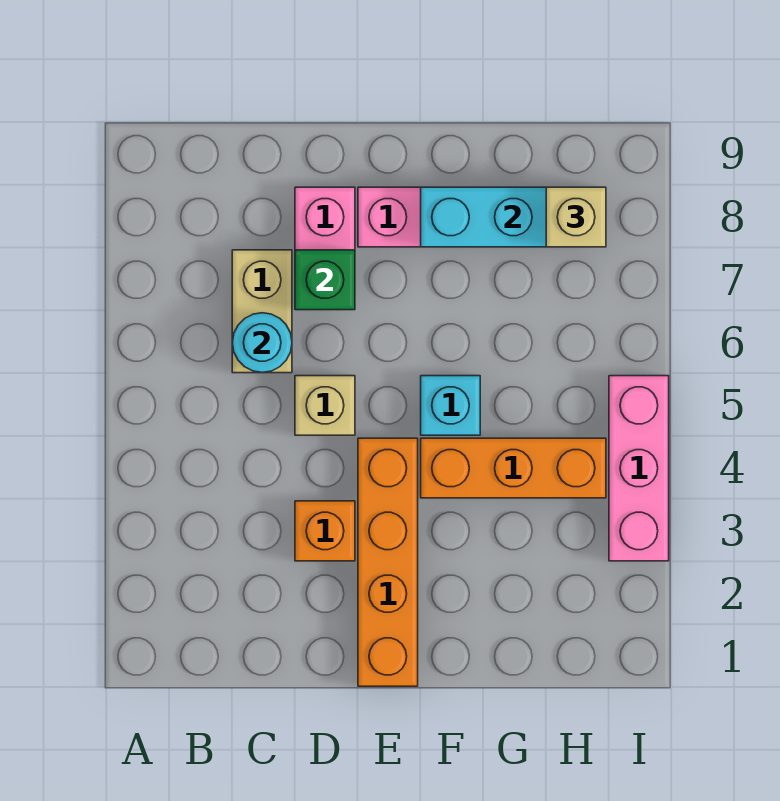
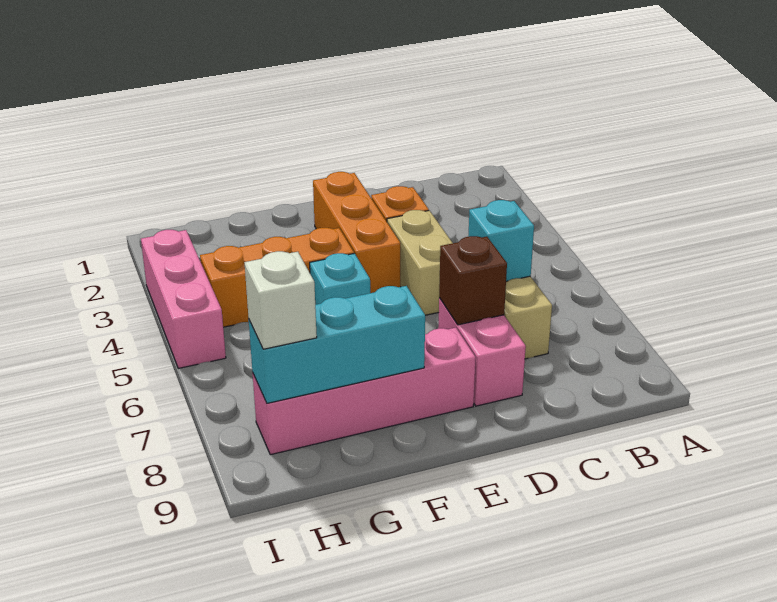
cyan 1x1 round brick [232,313,292,373] -> cyan 1x1 brick [468,200,534,281]
tan 1x1 brick [295,376,355,435] -> tan 1x2 brick [387,210,452,315]
green 1x1 brick [295,250,355,310] -> brown 1x1 brick [439,236,507,325]
orange 1x4 brick [358,438,418,686] -> orange 1x3 brick [313,172,400,293]
tan 1x1 brick [546,187,606,247] -> white 1x1 brick [244,251,317,349]

